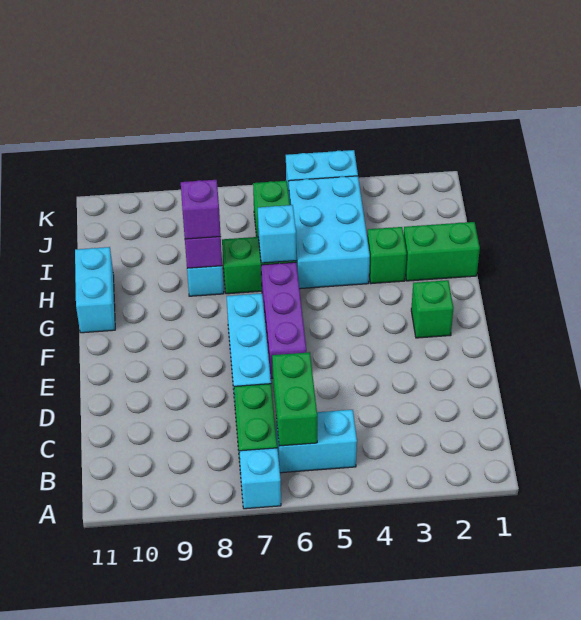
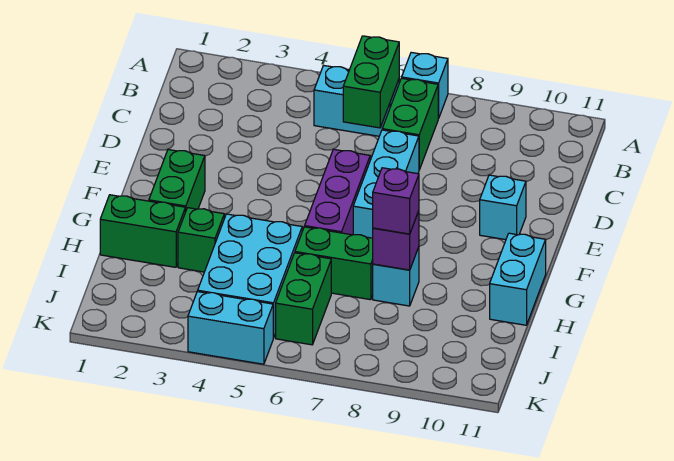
green 1x1 brick [411,280,453,338] -> green 1x2 brick [149,150,205,212]
cyan 1x1 brick [258,205,296,263] -> cyan 1x1 brick moved to [480,175,526,240]

